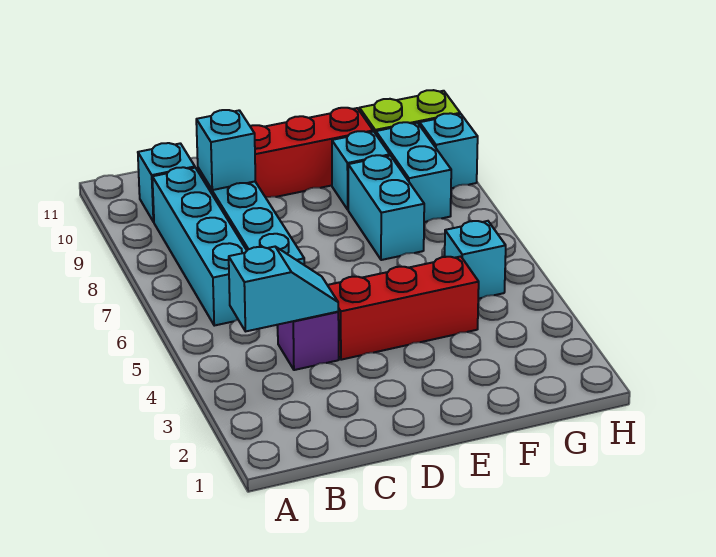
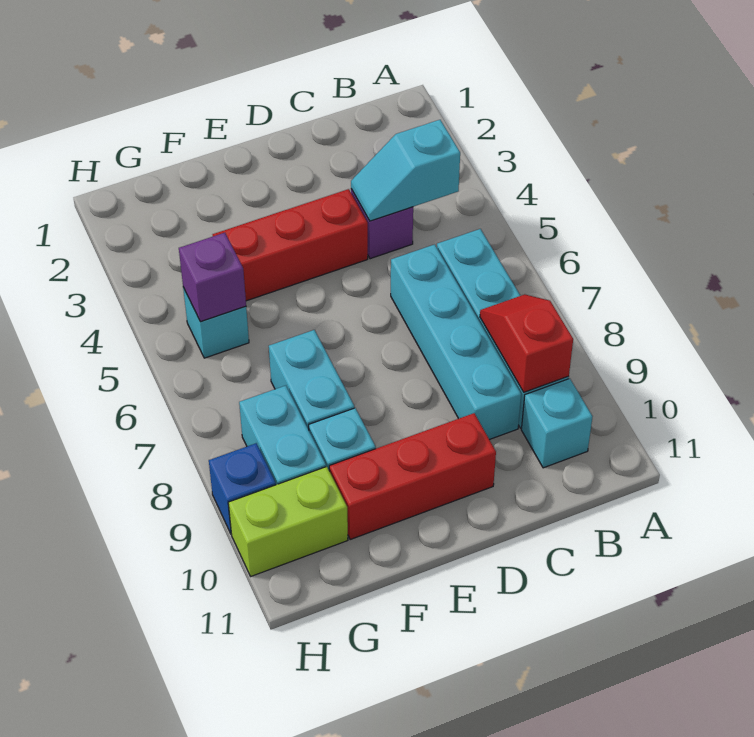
none -> red 1x2 slope [480,294,573,392]
cyan 1x1 brick [196,110,255,190] -> none
none -> purple 1x1 brick [179,233,246,322]
cyan 1x1 brick [420,113,478,188] -> blue 1x1 brick [209,443,276,533]

